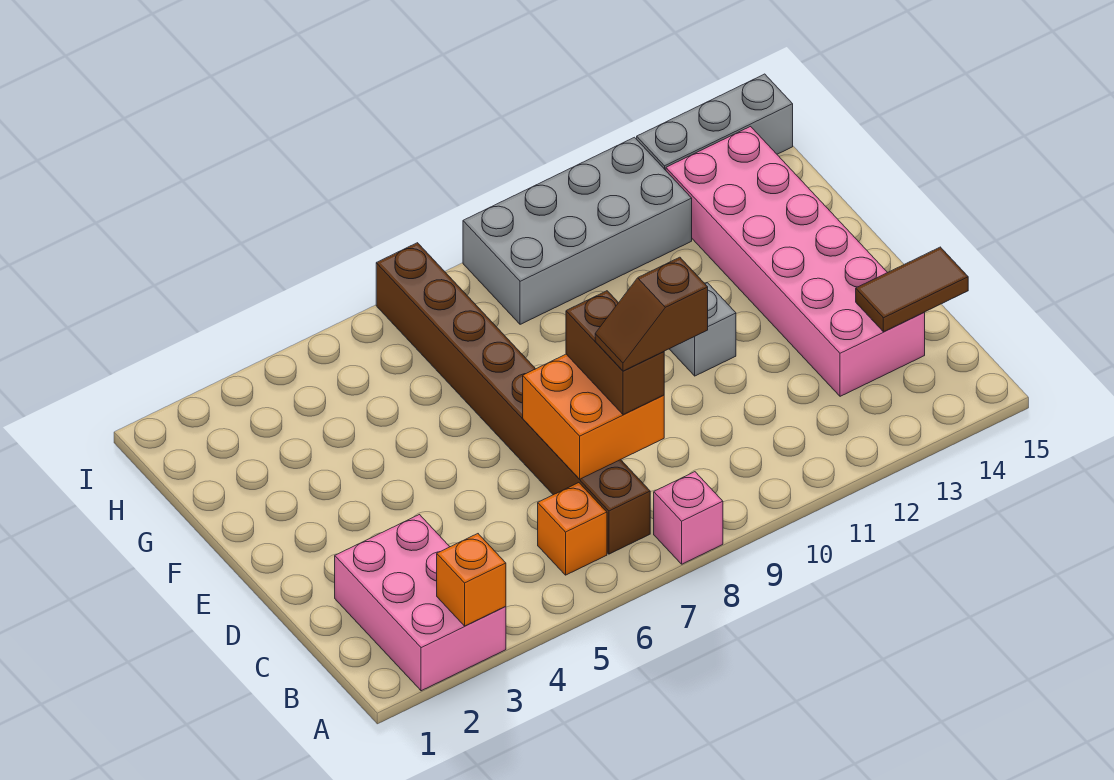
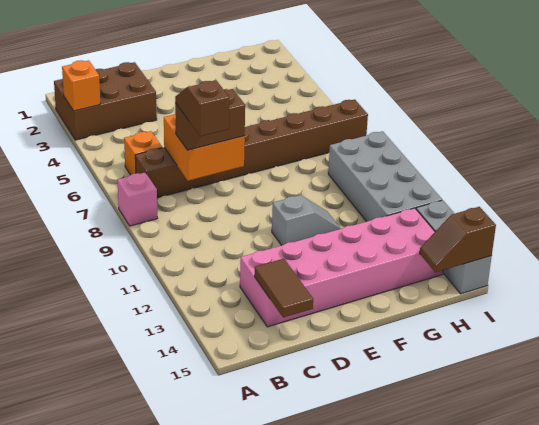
pink 2x3 brick [335,515,506,691] -> brown 2x3 brick [54,62,157,140]
none -> brown 1x2 slope [420,207,496,272]

